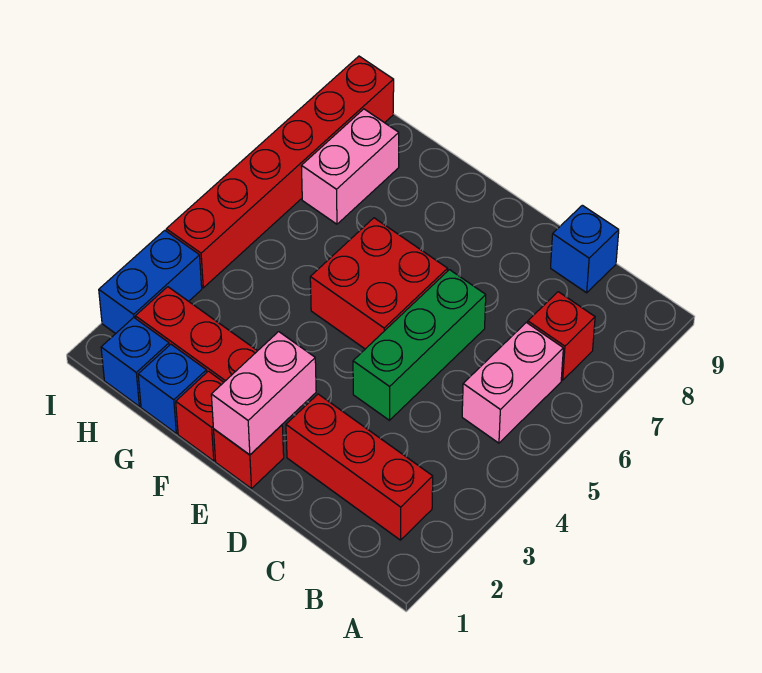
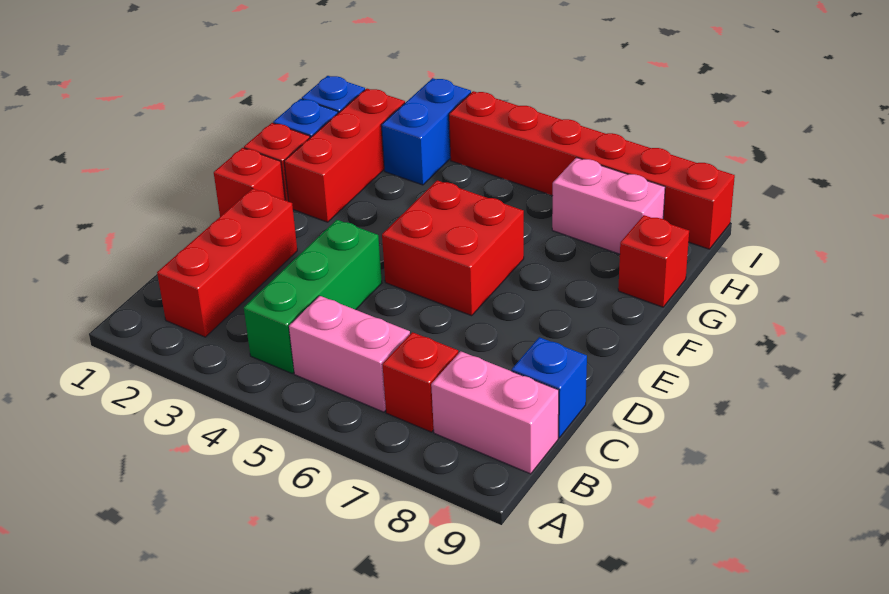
green 1x3 brick [353,270,486,420] -> green 1x3 brick turned to [244,220,382,373]
pink 1x2 brick [211,332,316,455] -> pink 1x2 brick moved to [431,351,559,474]
none -> red 1x1 brick [618,215,689,307]
blue 1x2 brick [99,230,202,334] -> blue 1x2 brick turned to [381,78,471,185]

